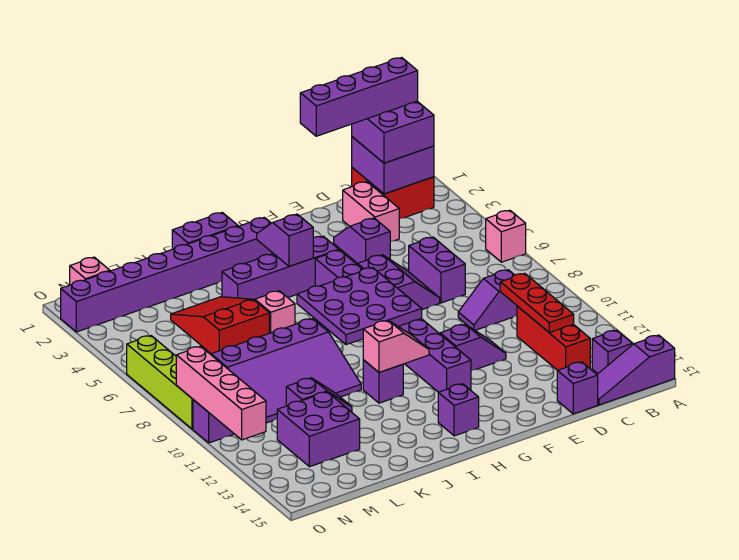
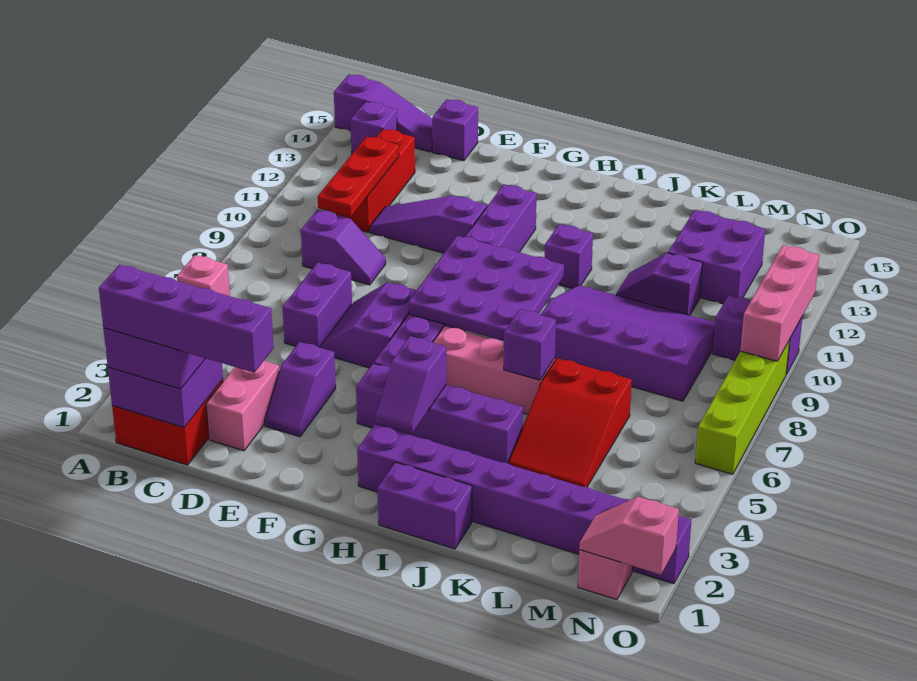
purple 1x2 slope [440,324,506,370] -> purple 1x3 slope [370,196,487,253]
pink 1x2 slope [363,320,429,372] -> pink 1x2 slope moved to [579,497,679,575]
purple 1x1 brick [438,384,479,436] -> purple 1x1 brick moved to [504,309,556,380]
pink 1x1 brick [255,291,295,333] -> pink 1x3 brick [433,326,555,414]
pink 1x4 brick [176,346,266,440] -> pink 1x3 brick [740,245,819,361]

